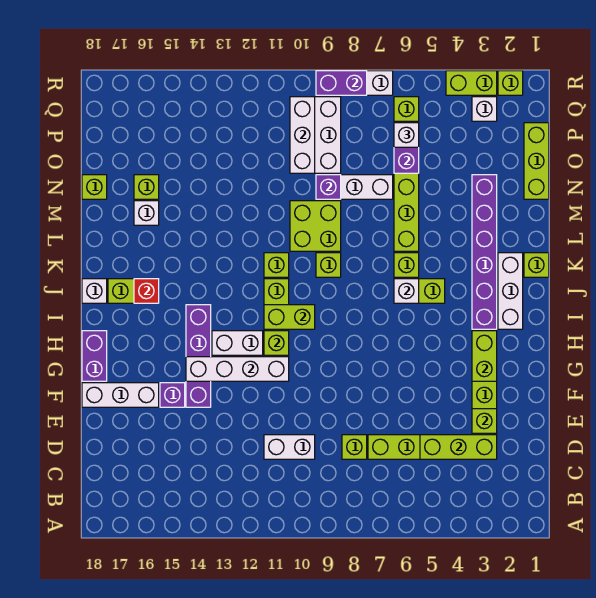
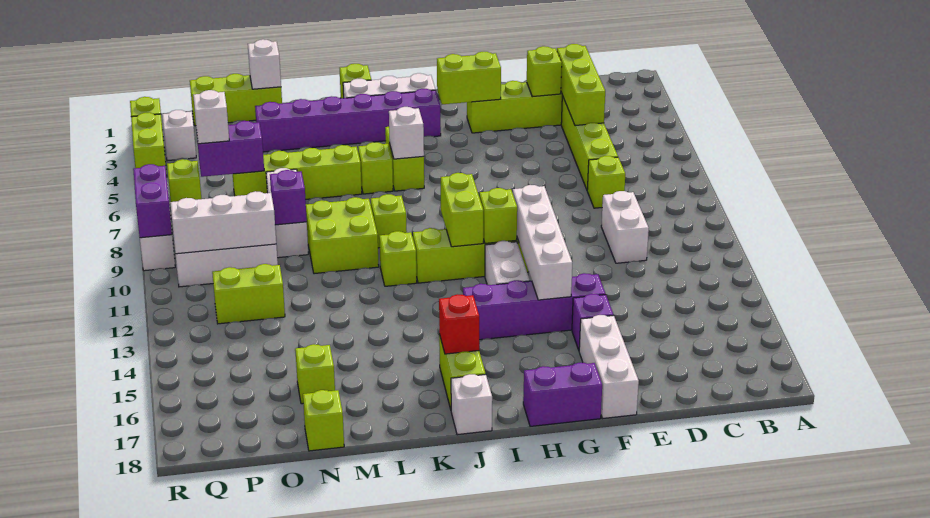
white 1x1 brick [134,201,159,225] -> white 1x1 brick moved to [248,39,281,89]
none -> lime 1x2 brick [212,264,285,324]

